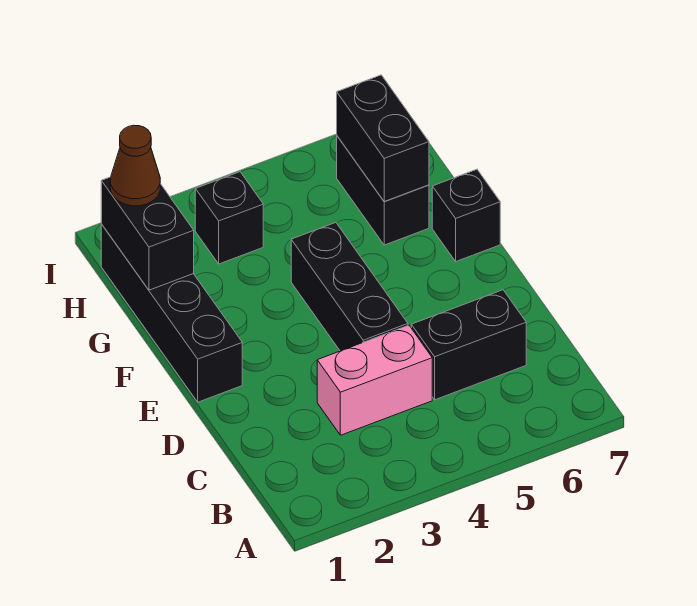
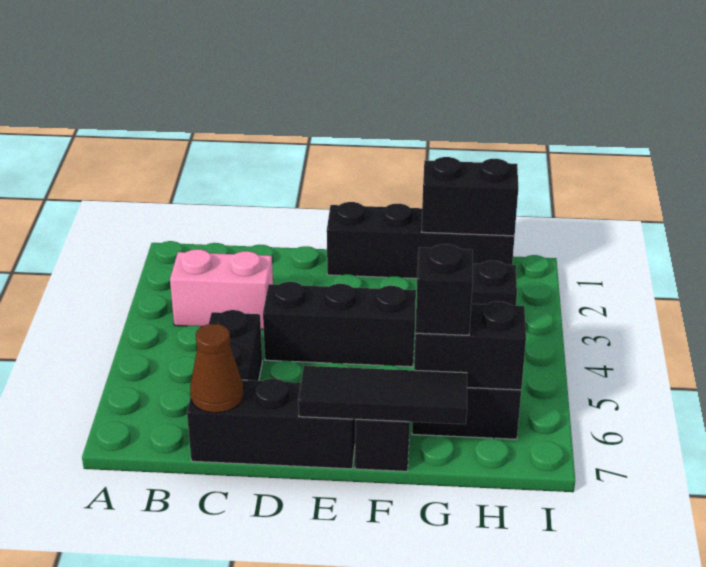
pink 1x2 brick [317,325,432,435] -> pink 1x2 brick turned to [170,249,273,329]
none -> black 1x3 brick [187,379,355,469]
none -> black 1x3 tile [298,366,467,424]
none -> black 1x1 brick [415,244,473,335]
brown 1x1 cone [110,125,160,206] -> brown 1x1 cone moved to [190,324,243,413]

